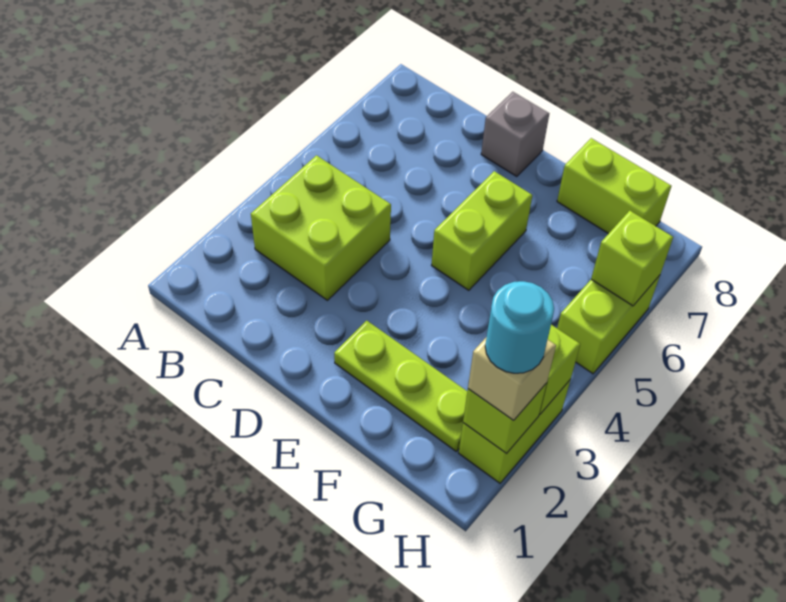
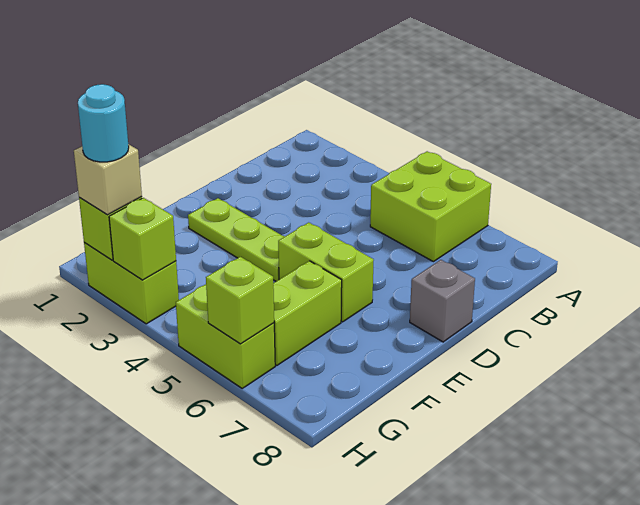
lime 2x2 brick [251,155,391,300] -> lime 2x2 brick moved to [370,151,491,262]
lime 1x3 plate [334,320,467,451] -> lime 1x3 plate turned to [188,198,285,281]
lime 1x2 brick [557,138,671,234] -> lime 1x2 brick moved to [273,261,342,366]

